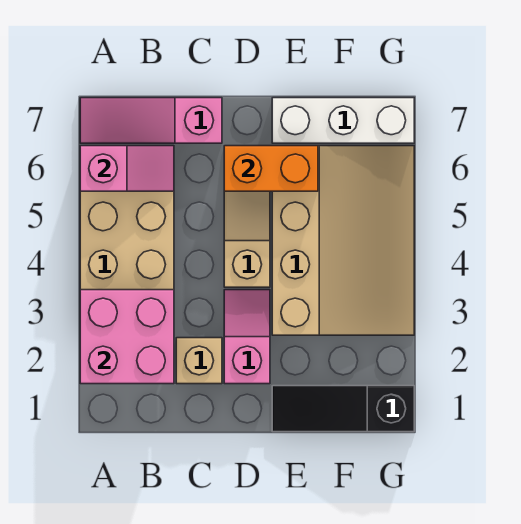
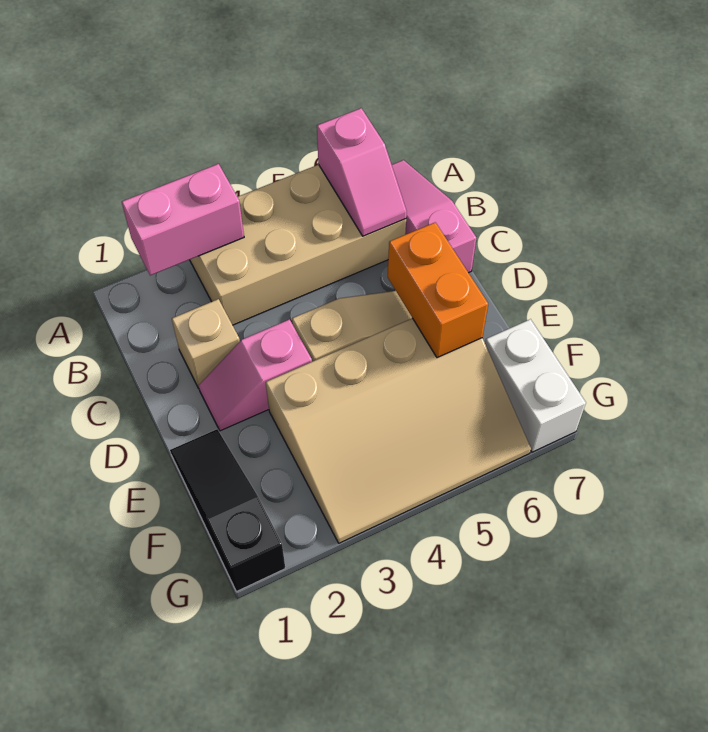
pink 2x2 brick [80,290,174,384] -> pink 1x2 brick [122,164,244,276]
pink 1x2 slope [224,290,270,384] -> pink 1x2 slope turned to [199,320,312,431]
white 1x3 brick [272,98,414,143] -> white 1x2 brick [485,319,586,452]

